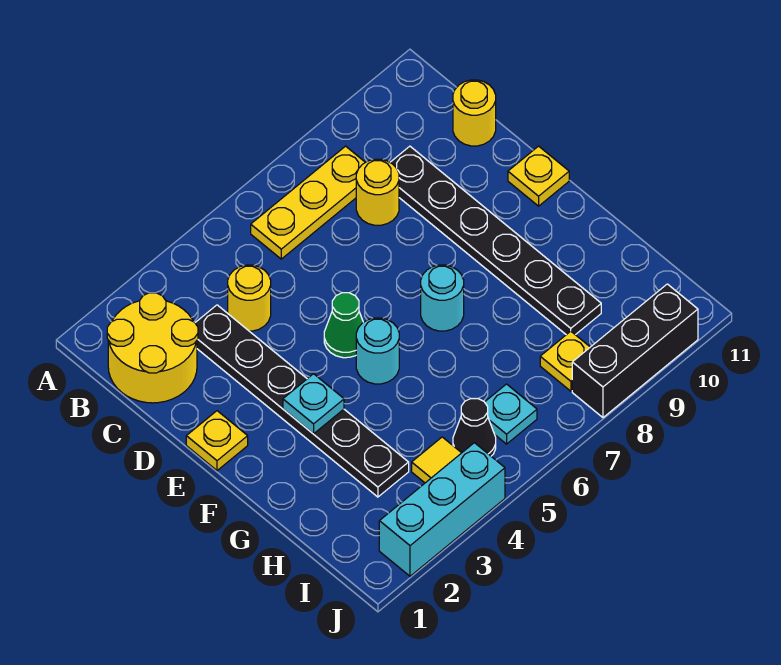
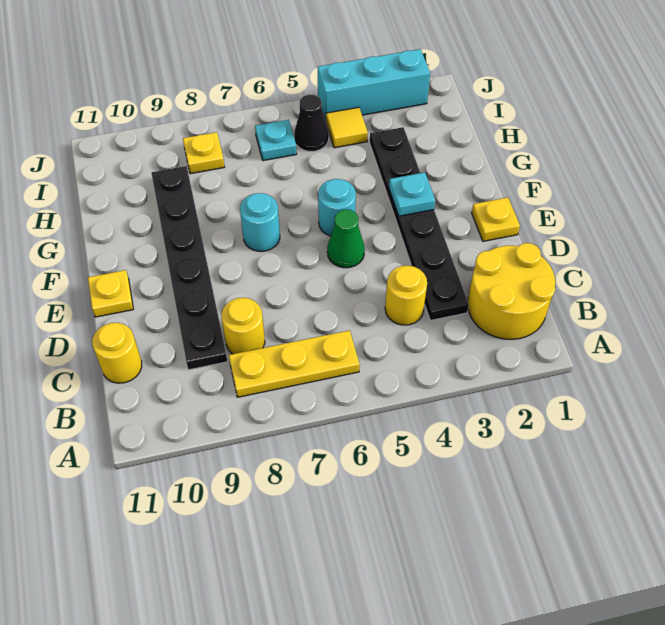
black 1x3 brick [572,284,698,417] -> none

